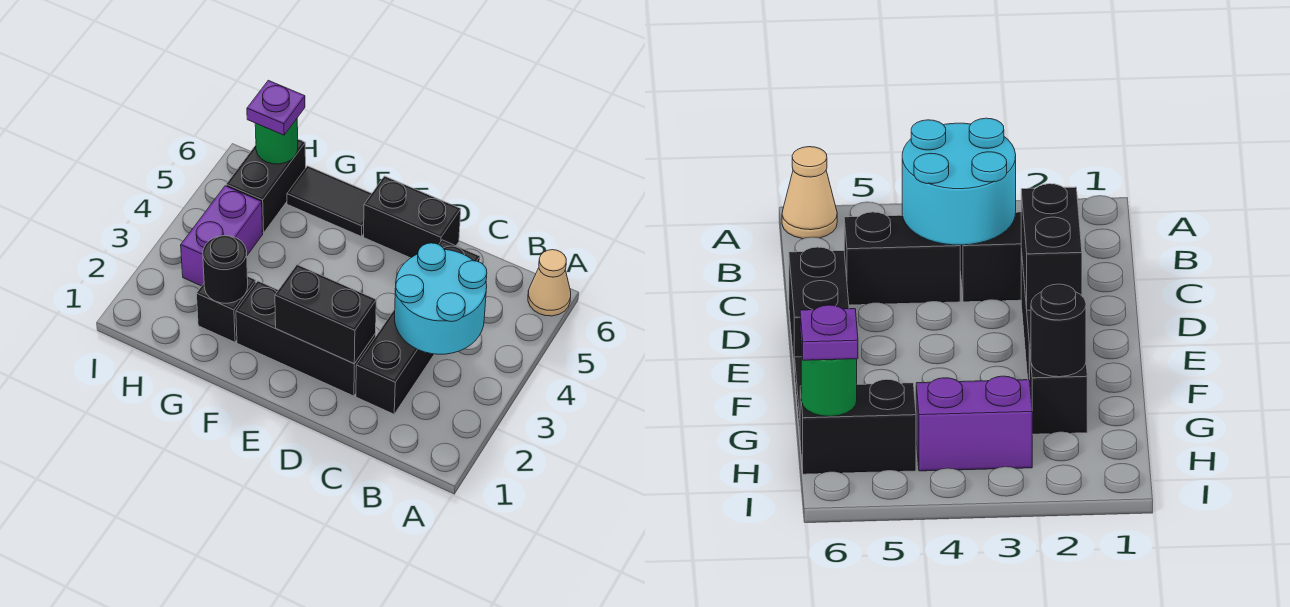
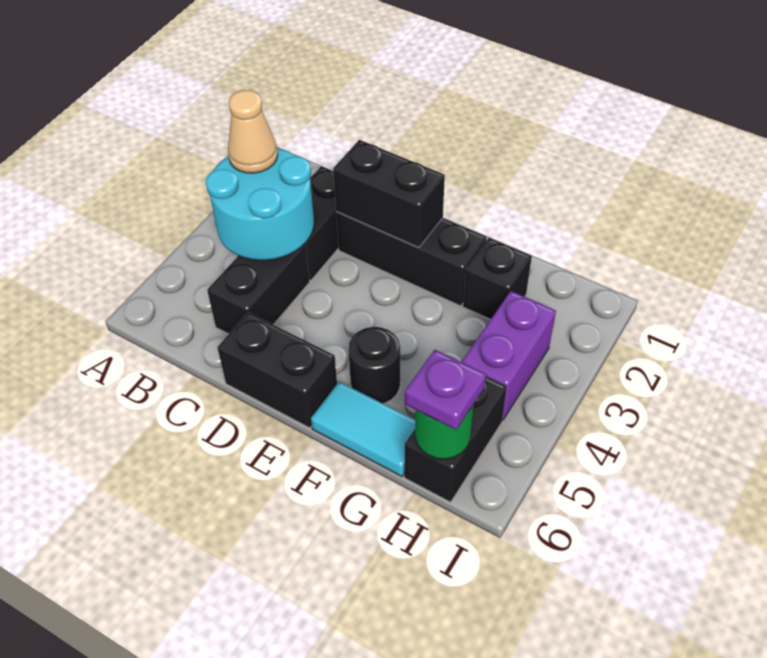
tan 1x1 cone [528,250,571,316] -> tan 1x1 cone moved to [228,90,278,173]
black 1x2 tile [287,166,372,237] -> cyan 1x2 tile [311,382,415,477]
black 1x1 round brick [203,236,248,303] -> black 1x1 round brick moved to [348,327,400,404]

